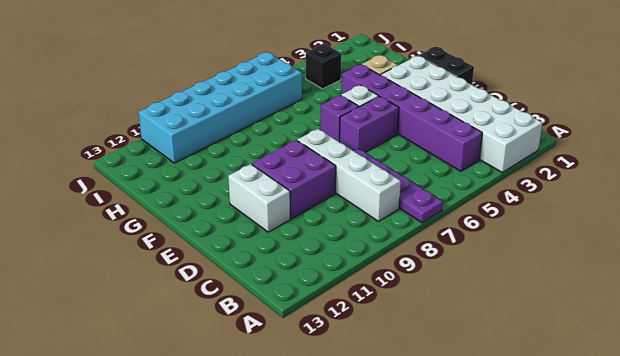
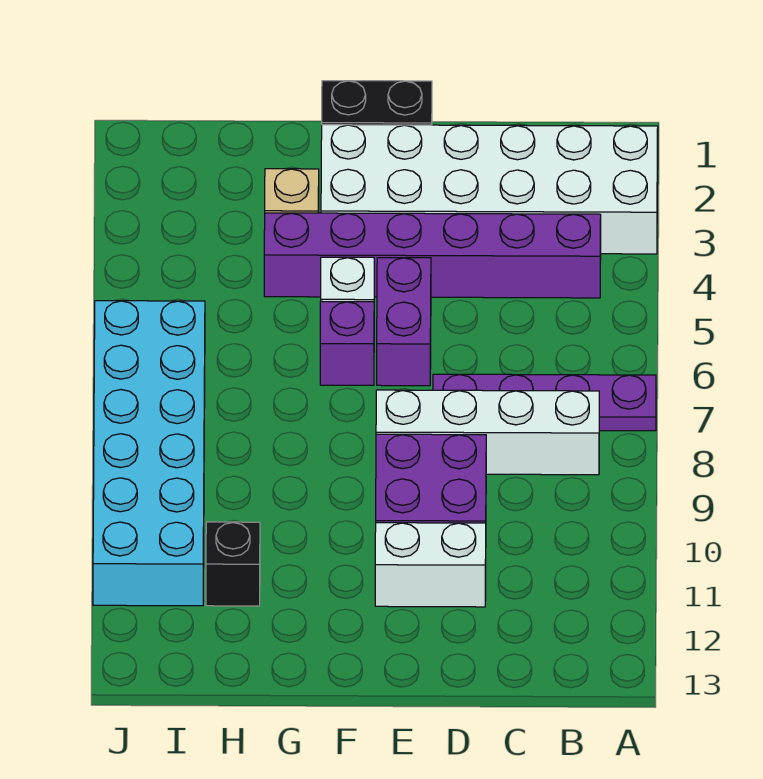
black 1x1 brick [306,44,341,89] -> black 1x1 brick moved to [206,522,260,606]

